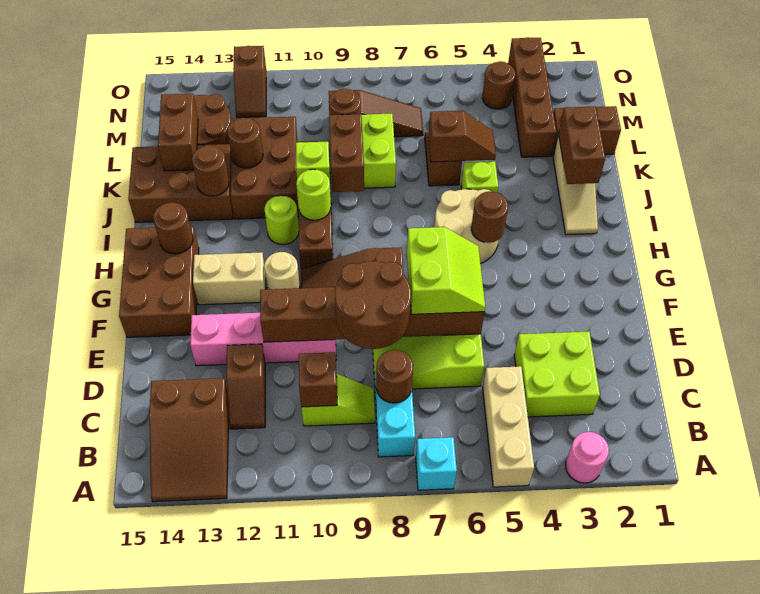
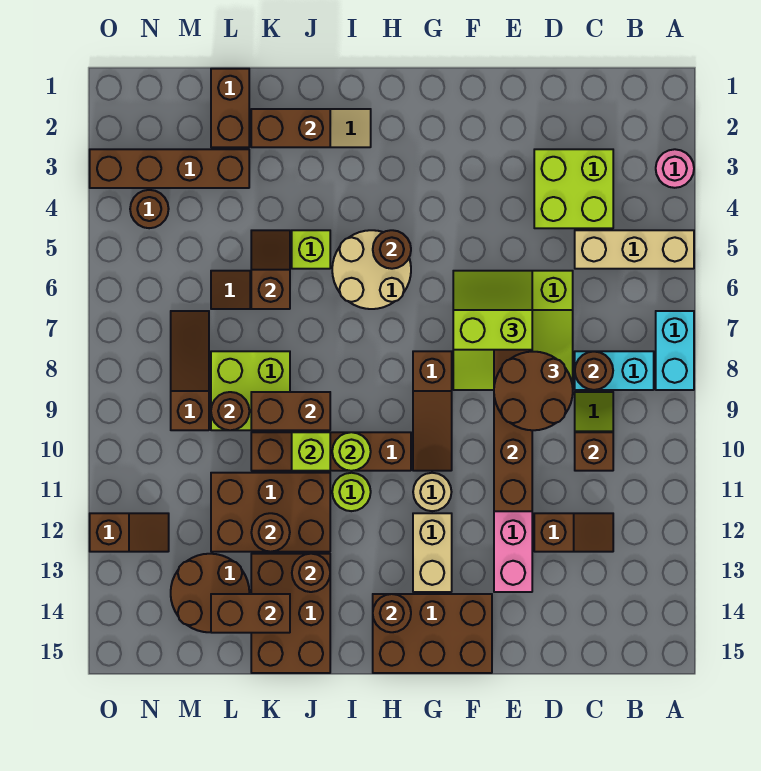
cyan 1x1 brick [416,437,457,490] -> cyan 1x2 brick [656,311,694,390]
brown 2x3 slope [149,378,229,502] -> none

